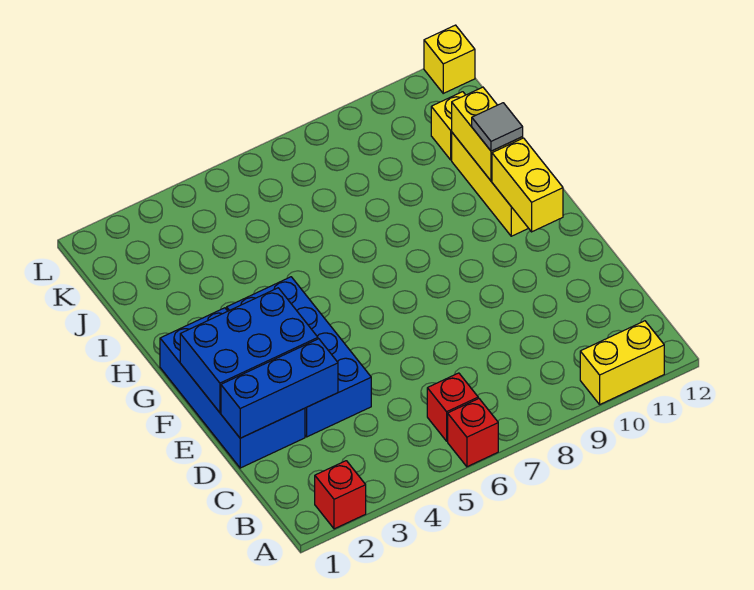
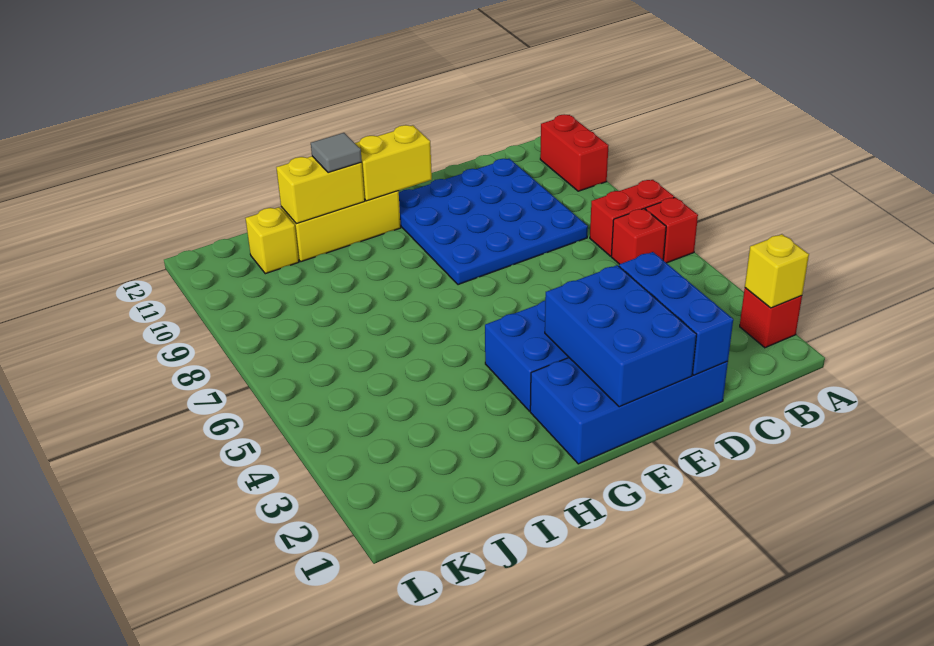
none -> red 1x2 brick [590,180,674,256]
yellow 1x2 brick [580,321,664,404] -> red 1x2 brick [540,114,609,191]
none -> blue 4x4 plate [399,159,588,285]
yellow 1x1 brick [424,25,475,93] -> yellow 1x1 brick moved to [745,234,809,308]

